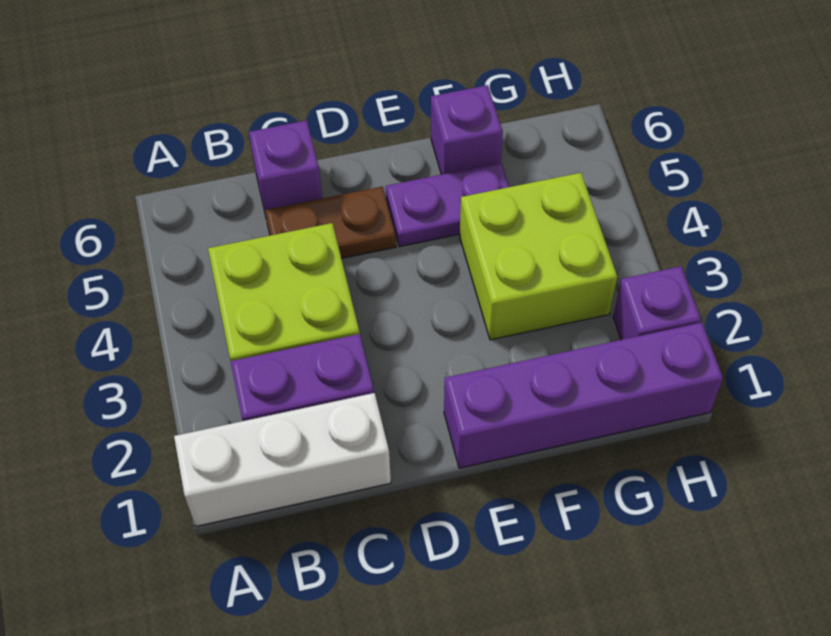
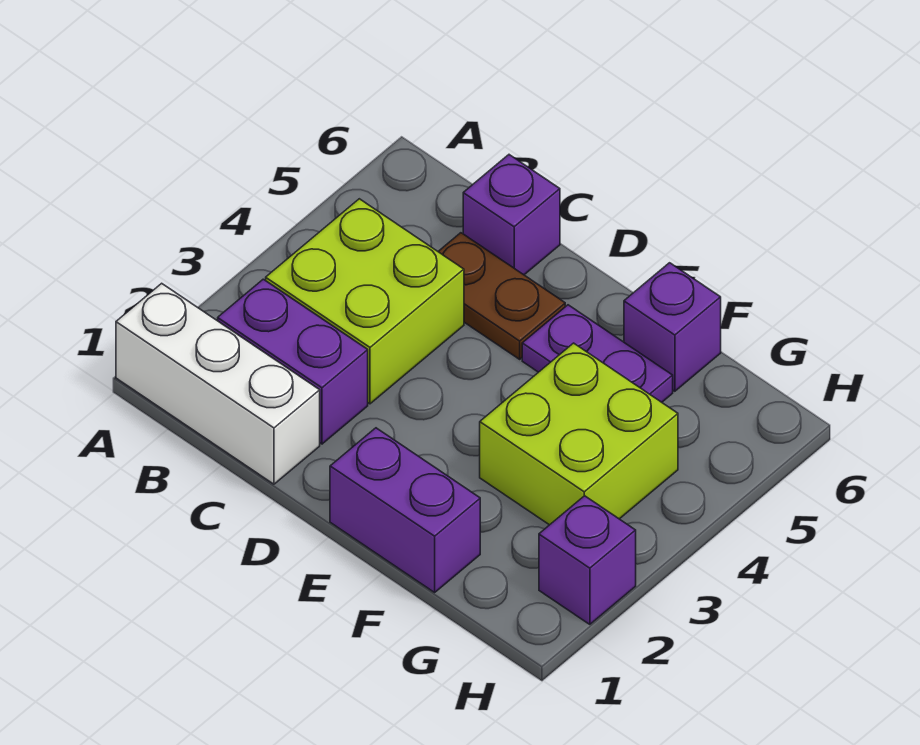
purple 1x4 brick [444,323,723,468] -> purple 1x2 brick [330,428,480,592]

